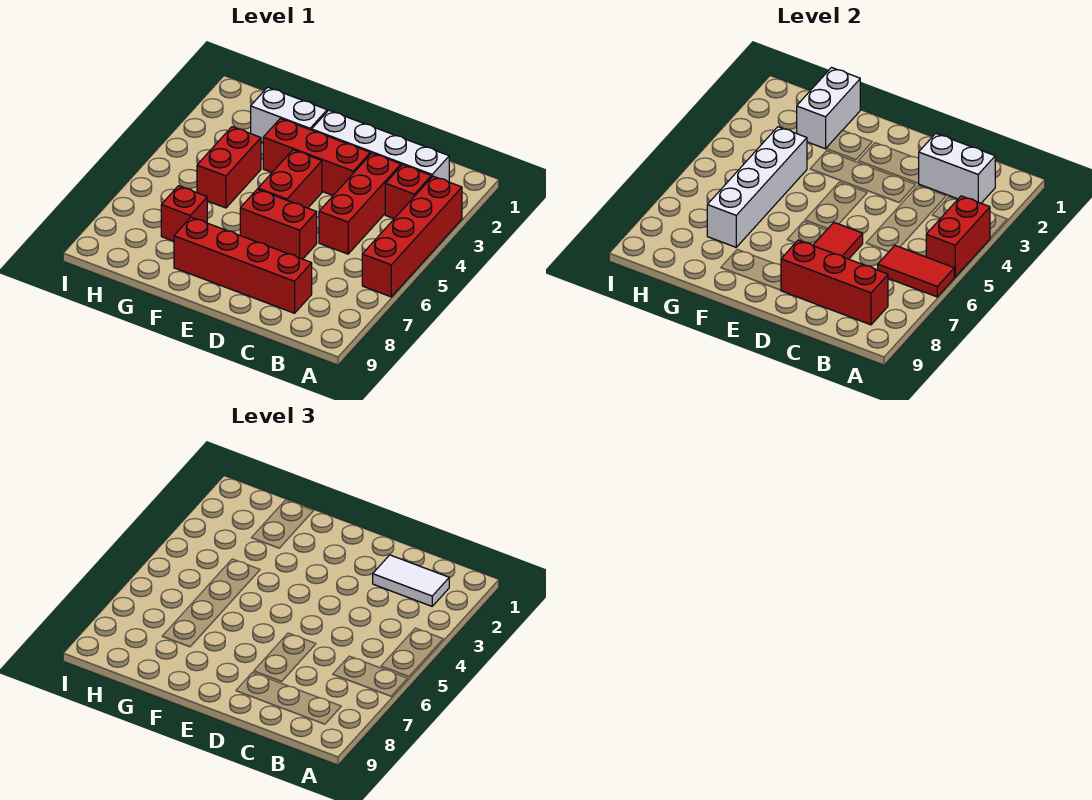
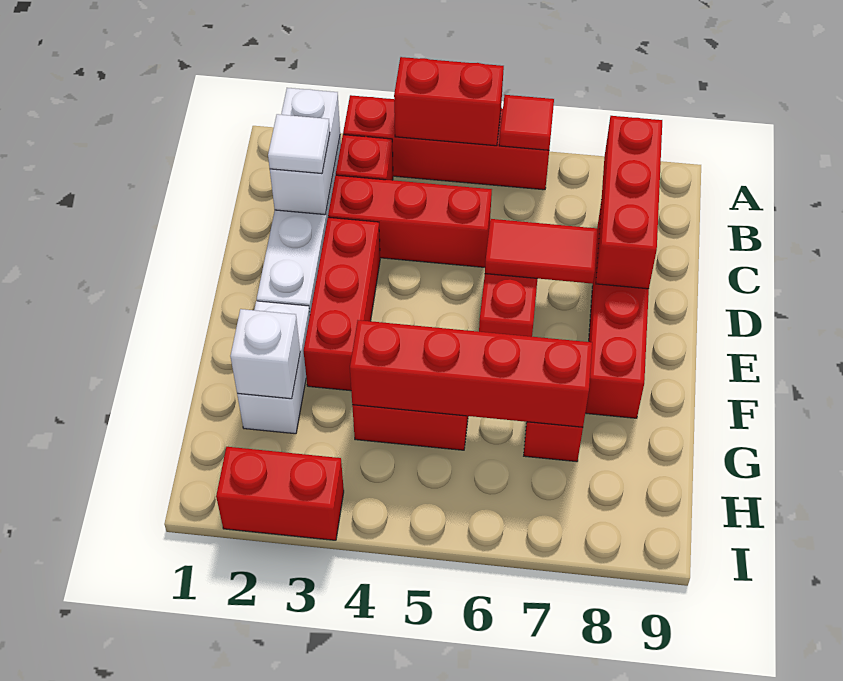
red 1x2 tile [878,246,954,297] -> red 1x1 tile [499,95,554,150]
white 1x2 tile [373,555,449,606] -> white 1x1 tile [268,114,330,174]
red 1x2 brick [258,150,322,208] -> red 1x2 brick moved to [216,447,344,540]
white 1x2 brick [797,68,860,149] -> white 1x1 brick [230,309,300,399]
white 1x4 brick [707,127,807,247] -> red 1x4 brick [350,320,592,427]

